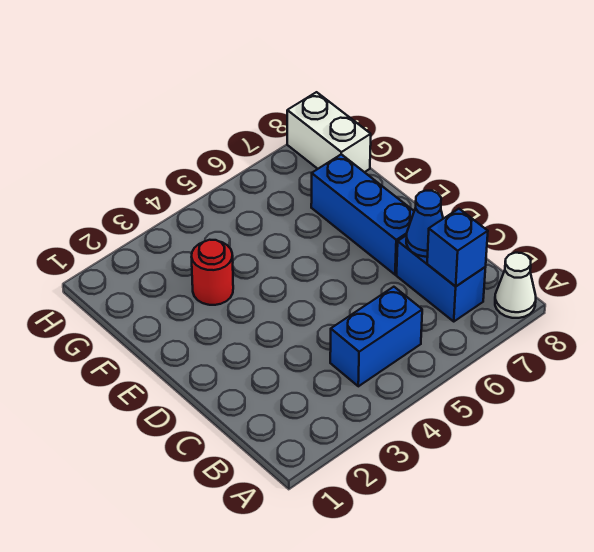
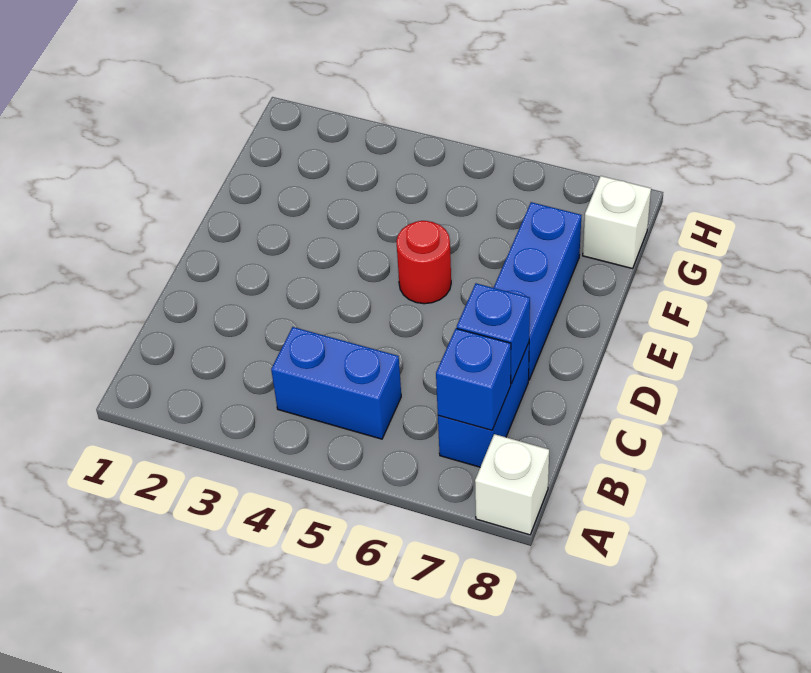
white 1x1 cone [495,253,536,318] -> white 1x1 brick [475,434,549,535]
blue 1x1 cone [406,191,443,257] -> blue 1x1 brick [457,283,530,384]
red 1x1 round brick [192,240,233,305] -> red 1x1 round brick moved to [396,221,451,304]
white 1x2 brick [287,92,371,172] -> white 1x1 brick [583,176,651,269]

